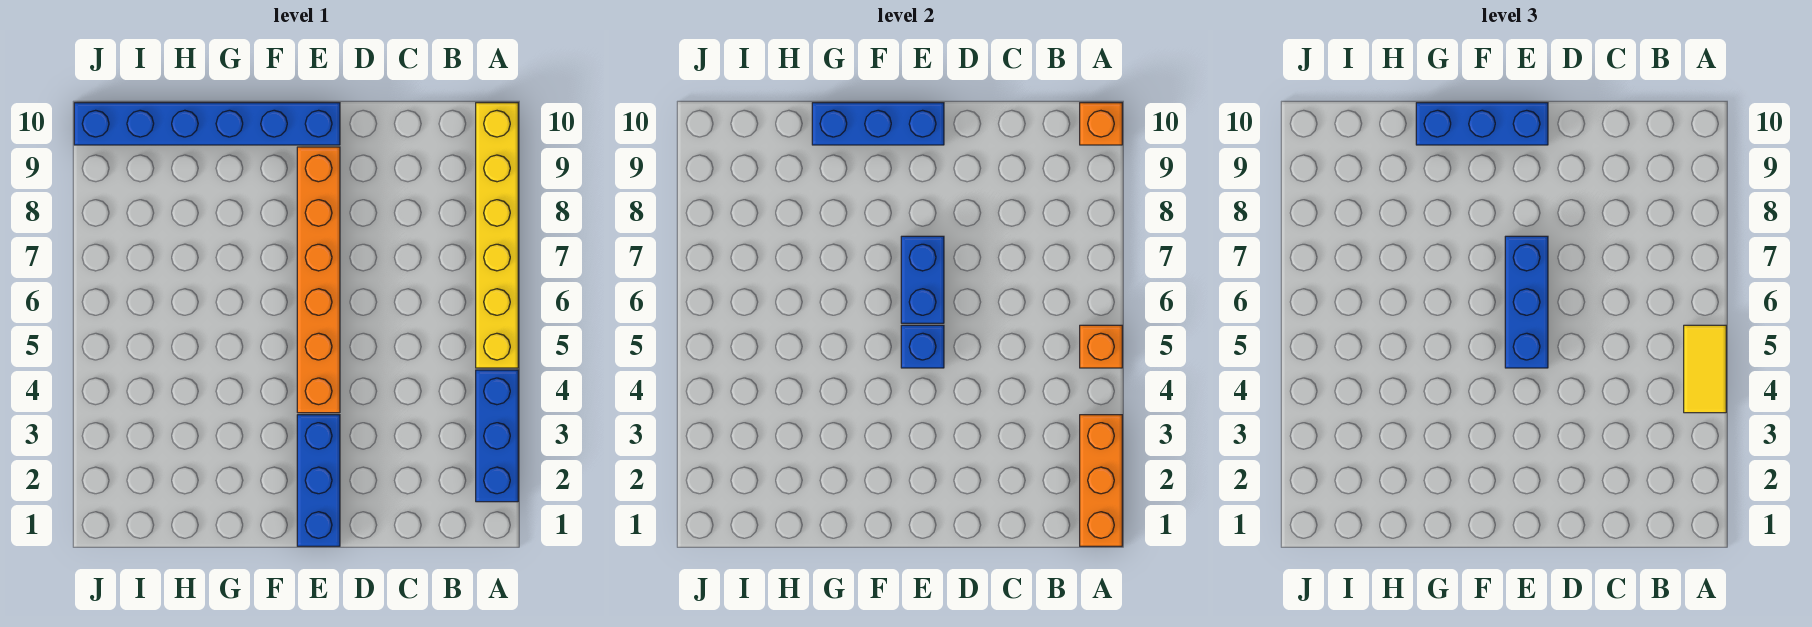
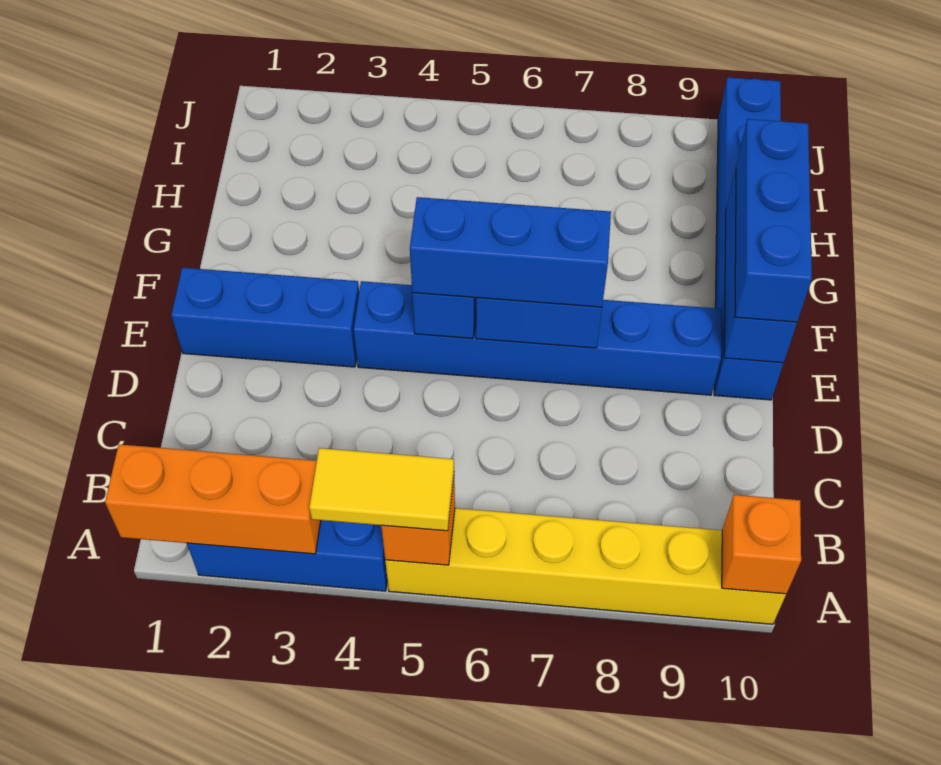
orange 1x6 brick [297,147,340,413] -> blue 1x6 brick [354,281,722,395]

